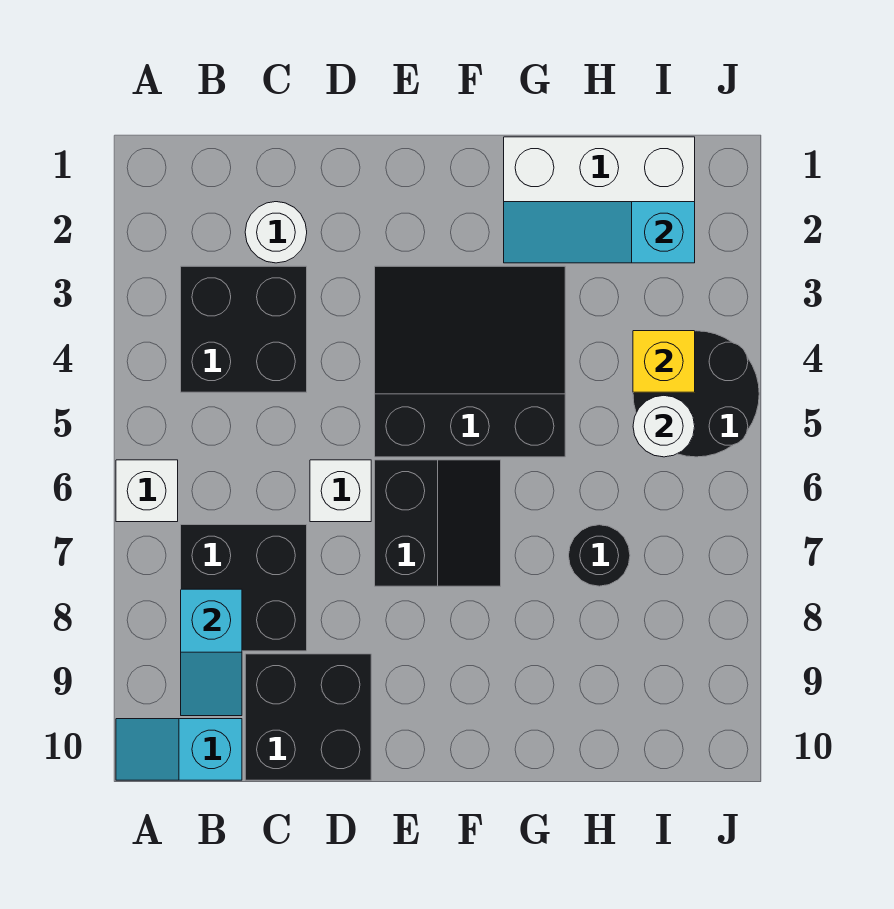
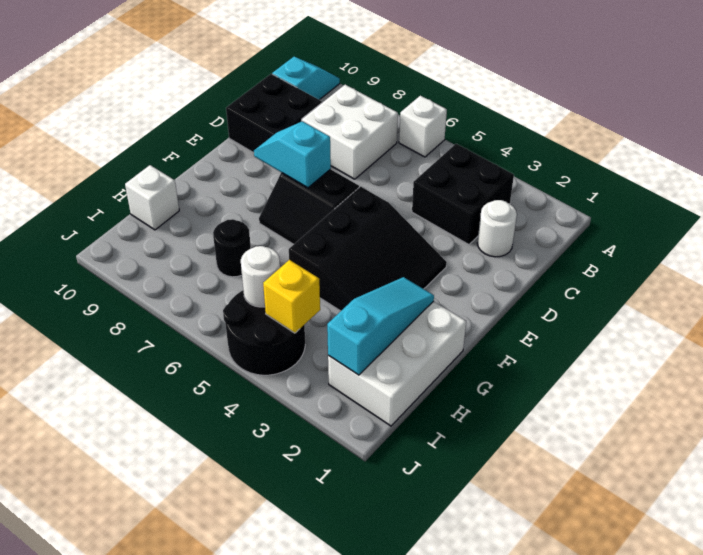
black 2x2 brick [181,525,307,651] -> white 2x2 brick [302,85,398,179]
cyan 1x2 slope [181,589,242,716] -> cyan 1x2 slope moved to [254,121,331,188]
white 1x1 brick [310,460,371,522] -> white 1x1 brick moved to [125,165,179,230]

